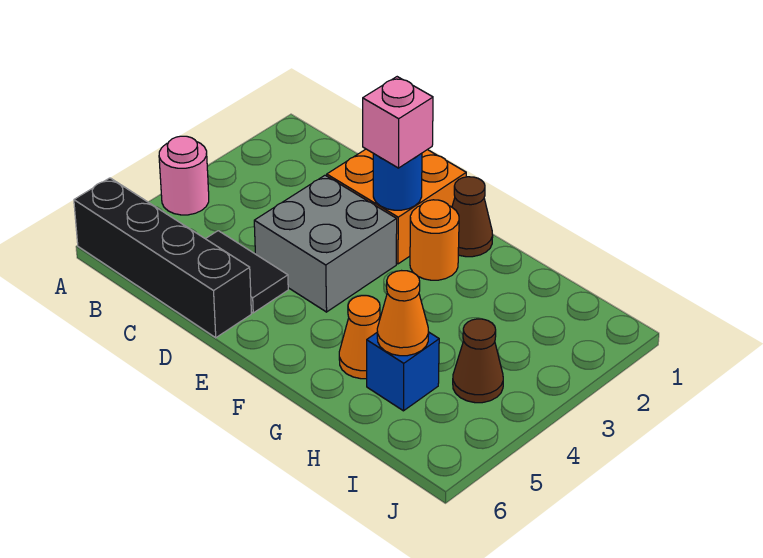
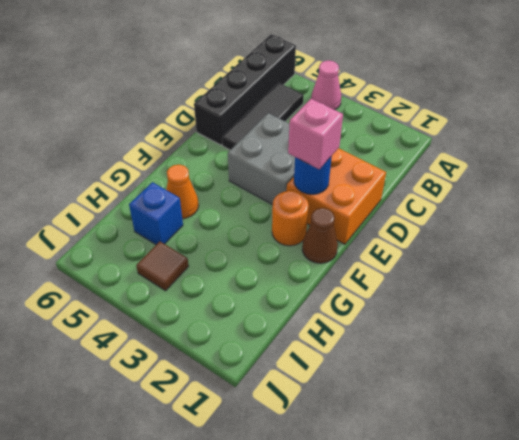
pink 1x1 round brick [159,136,209,215] -> pink 1x1 cone [311,60,342,110]
black 1x2 tile [206,231,288,313] -> black 1x3 tile [222,83,304,150]
orange 1x1 cone [377,271,429,356] -> none
brown 1x1 cone [453,319,503,403] -> brown 1x1 tile [136,241,189,291]

